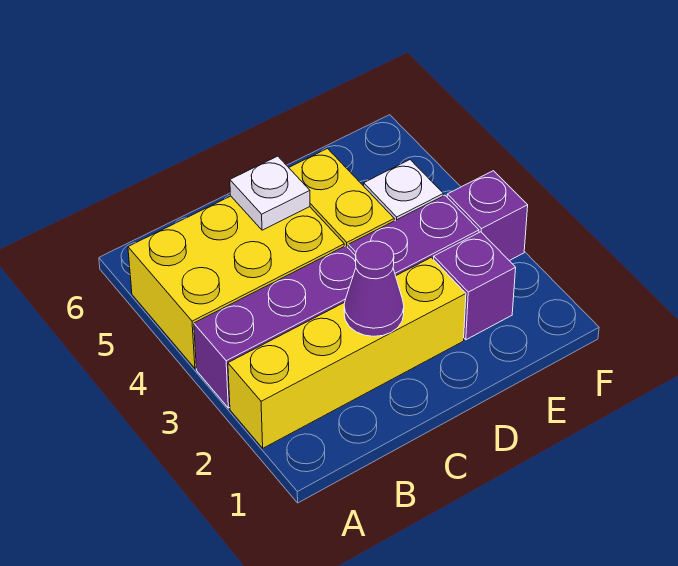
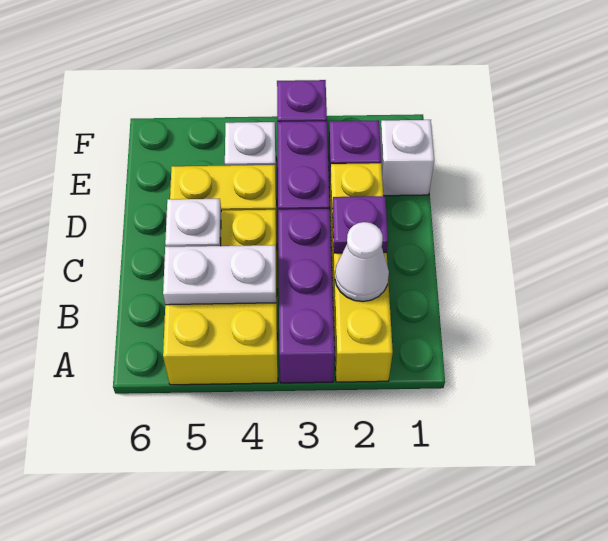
none -> white 1x1 cone [335,222,389,302]
none -> white 1x2 plate [163,245,276,305]
purple 1x1 cone [344,241,404,336] -> purple 1x1 plate [332,196,388,253]
none -> white 1x1 brick [380,120,434,196]

